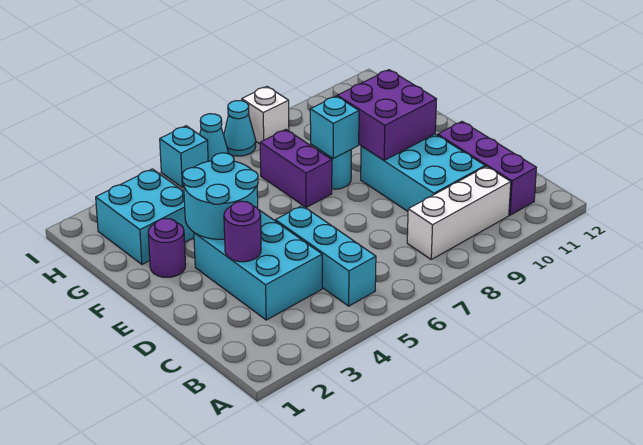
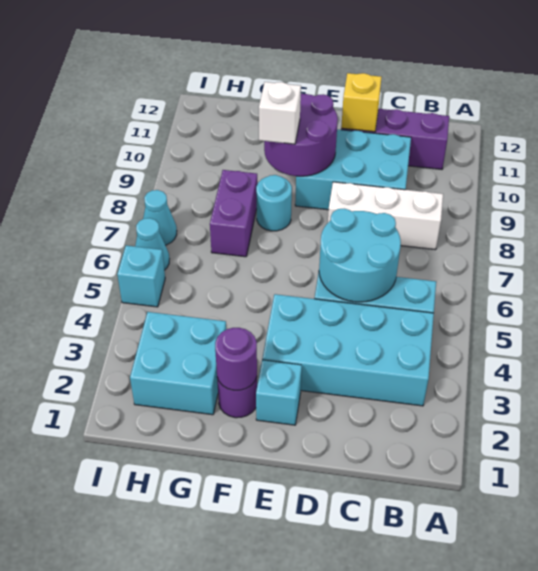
white 1x3 brick [407,166,511,259] -> white 1x3 brick turned to [328,182,443,250]
cyan 2x3 brick [194,210,322,320] -> cyan 2x4 brick [262,294,434,406]
purple 1x1 round brick [224,201,261,262] -> purple 1x1 round brick moved to [215,328,257,390]
none -> yellow 1x1 brick [341,73,382,132]
cyan 2x2 round brick [183,153,258,239] -> cyan 2x2 round brick moved to [319,209,401,302]
purple 2x2 brick [337,70,437,160] -> purple 2x2 round brick [264,94,338,176]
purple 1x2 brick [260,130,332,207] -> purple 1x2 brick turned to [210,170,258,257]
cyan 1x1 brick [310,96,359,158] -> cyan 1x1 brick moved to [256,360,302,425]
white 1x1 brick [242,87,289,144] -> white 1x1 brick moved to [259,82,301,144]

